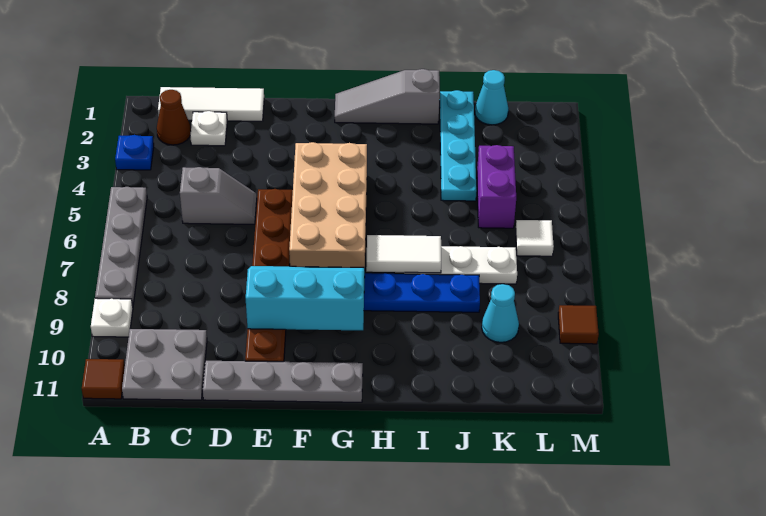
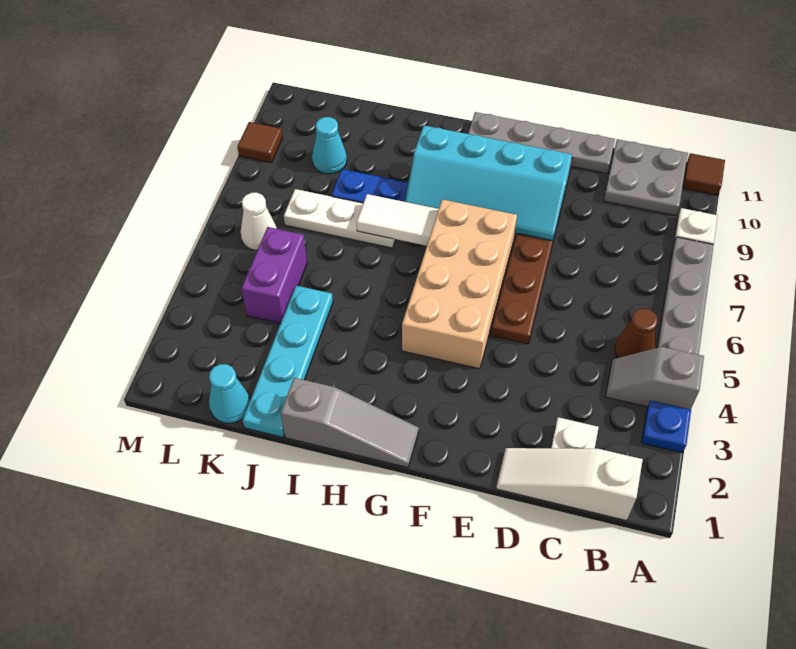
white 1x3 tile [158,87,264,121] -> white 1x3 slope [496,448,643,521]
brown 1x1 cone [157,90,191,145] -> brown 1x1 cone moved to [615,309,658,358]
grey 1x2 slope [180,167,257,224] -> grey 1x2 slope moved to [605,347,704,409]
cyan 2x3 slope [246,266,365,330] -> cyan 2x4 slope [405,125,572,241]
white 1x1 tile [516,220,554,256] -> white 1x1 cone [241,193,277,250]

